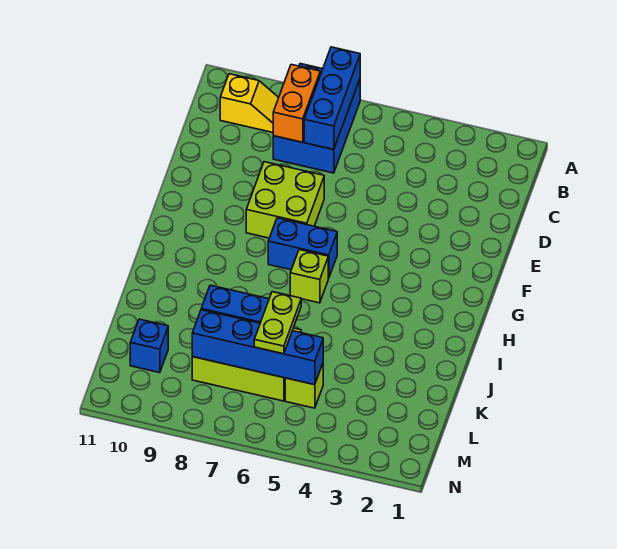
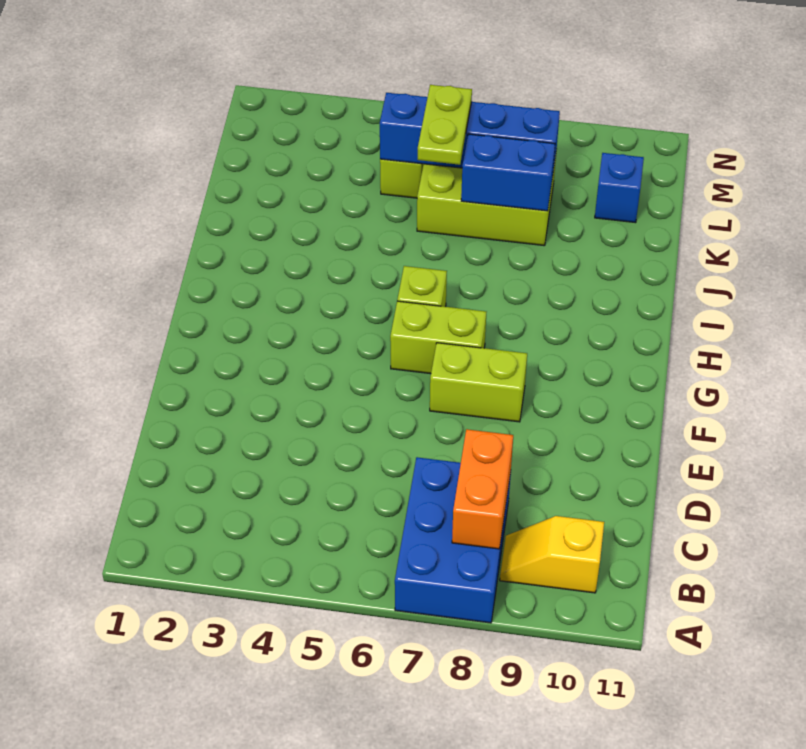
blue 1x3 brick [304,47,360,150] -> none
lime 2x2 brick [246,162,324,238] -> lime 1x2 brick [430,343,527,422]
blue 1x2 brick [268,218,337,278] -> lime 1x2 brick [390,301,486,374]

